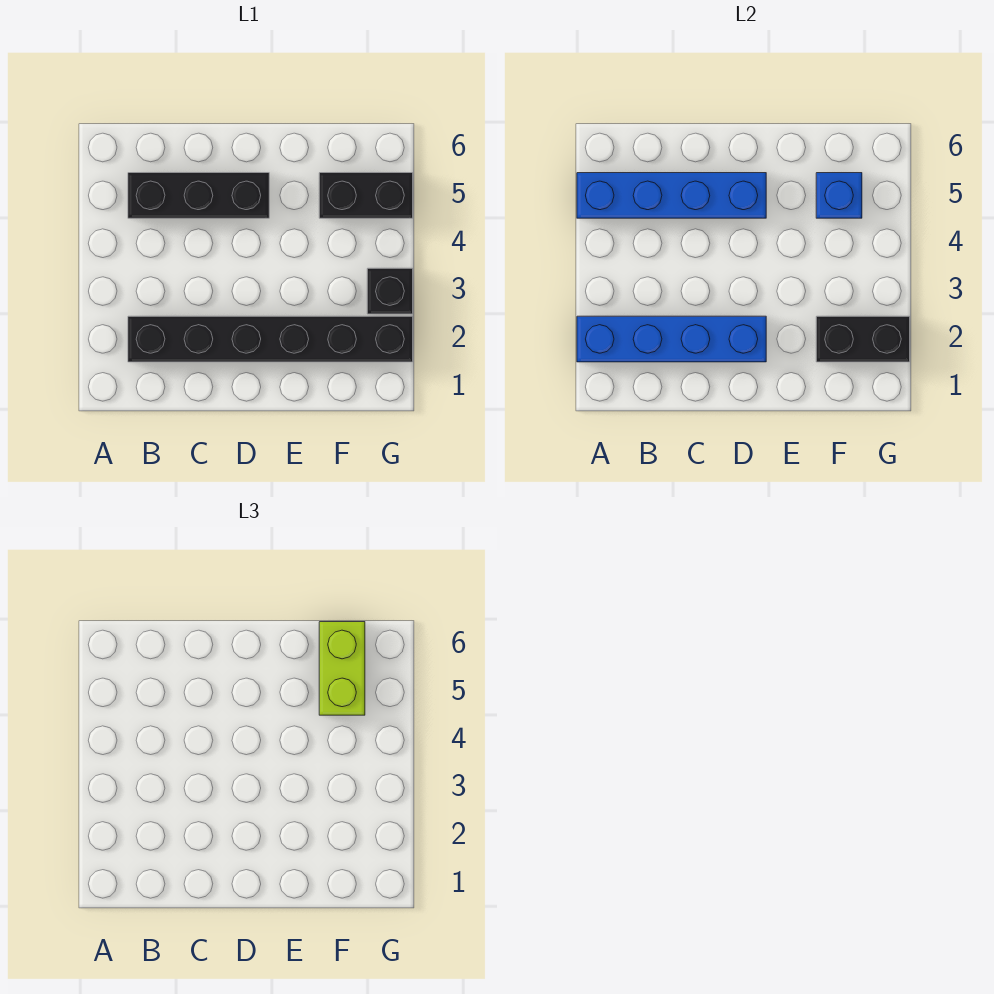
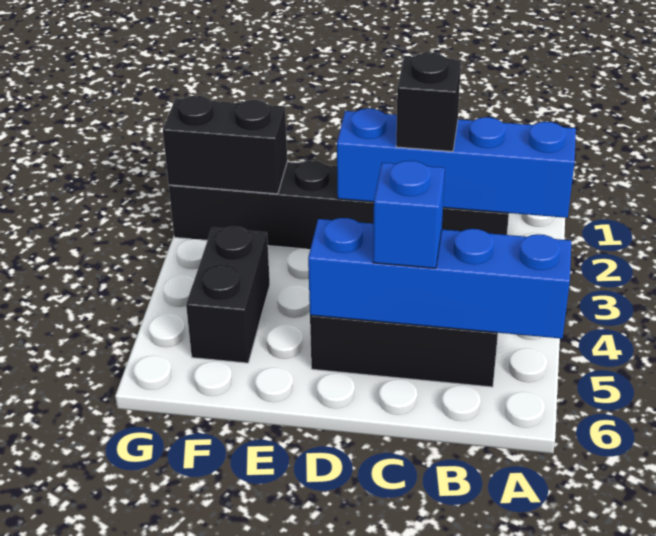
black 1x2 brick [319,173,413,218] -> black 1x2 brick turned to [186,227,270,363]
blue 1x1 brick [816,173,862,218] -> blue 1x1 brick moved to [373,161,445,268]
lime 1x2 brick [319,622,365,715] -> none
black 1x1 brick [367,268,413,314] -> black 1x1 brick moved to [396,52,461,151]

